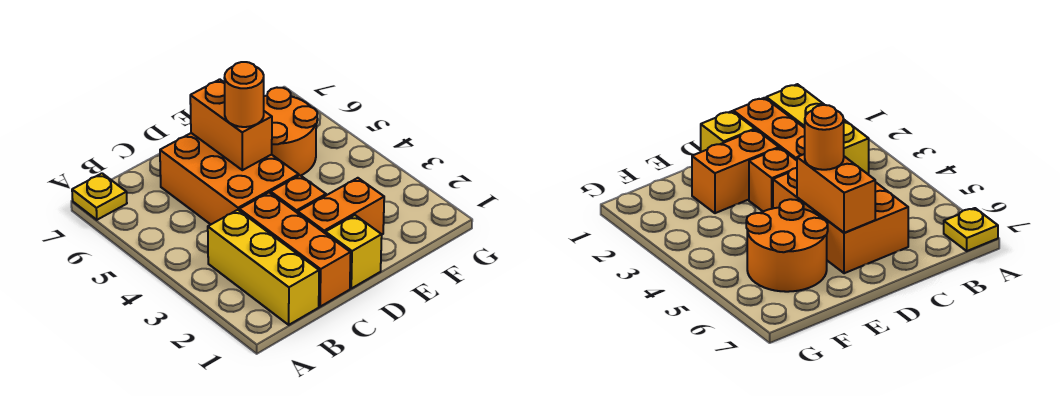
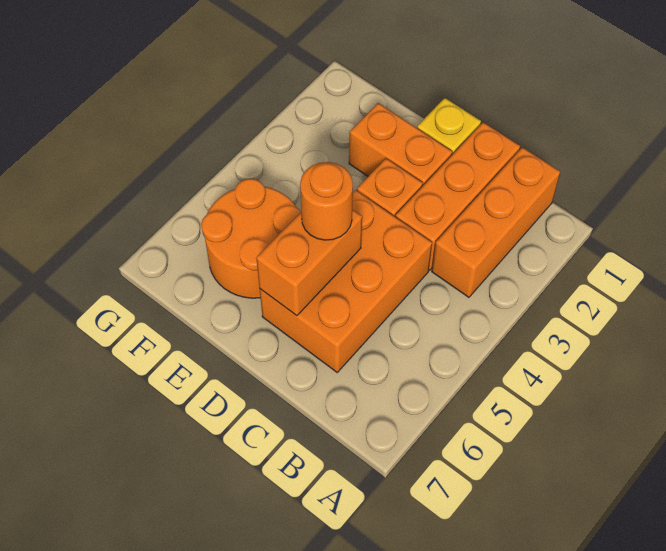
yellow 1x1 plate [72,173,127,220] -> none
yellow 1x3 brick [208,210,319,325] -> orange 1x3 brick [432,147,560,297]

